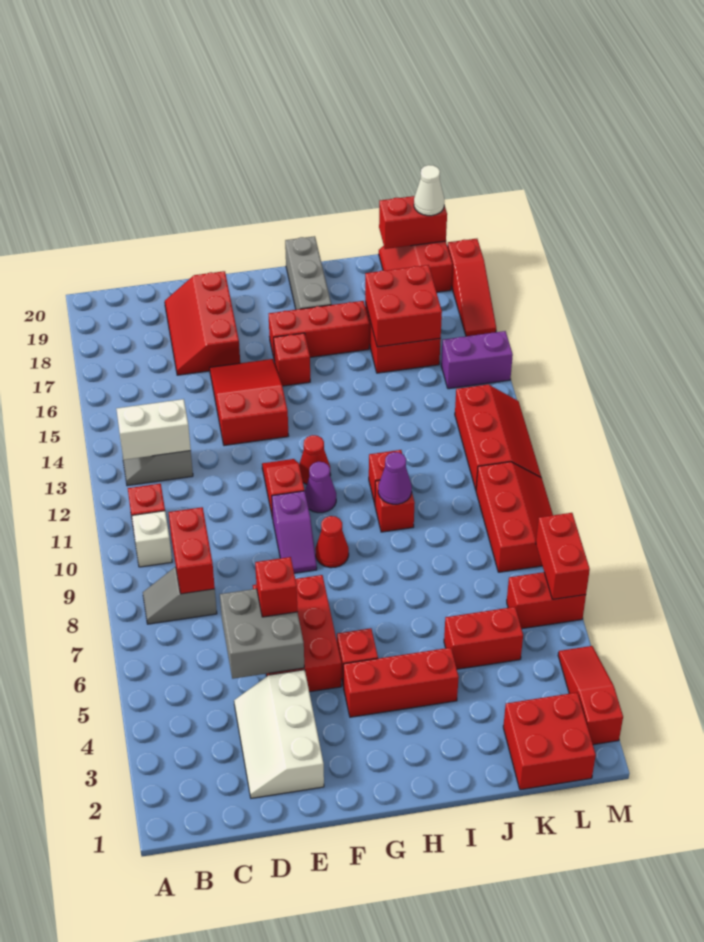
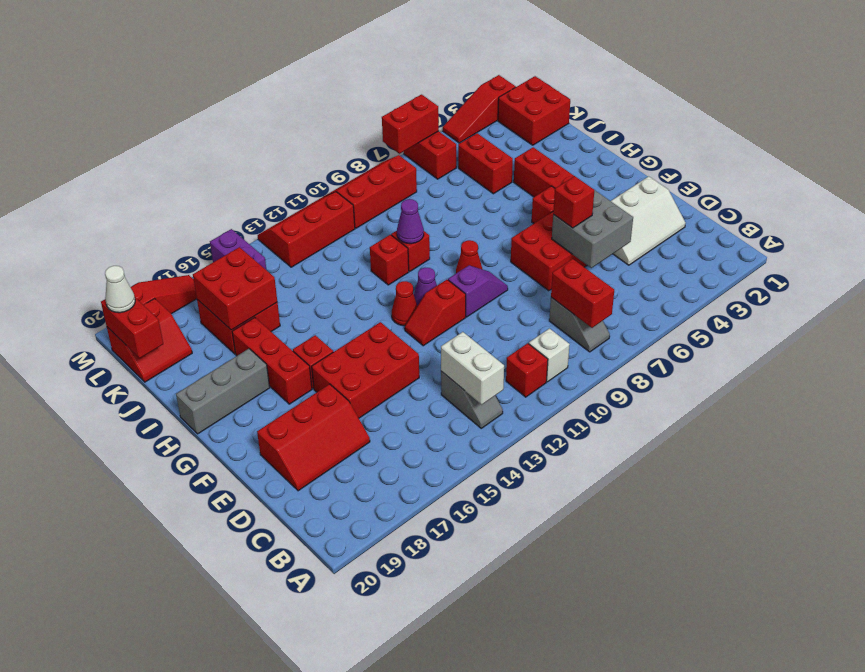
red 1x2 brick [169,507,215,594] -> red 1x2 brick turned to [551,259,614,328]
red 2x3 slope [210,359,289,446] -> red 2x3 brick [312,322,419,418]

